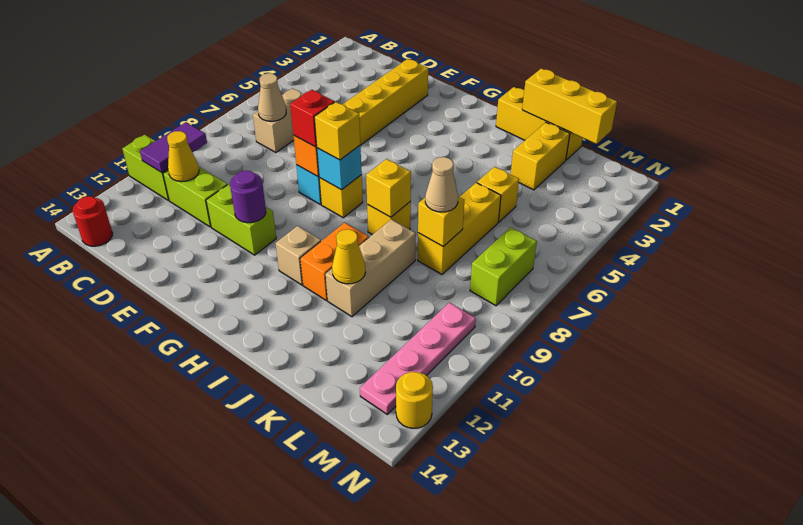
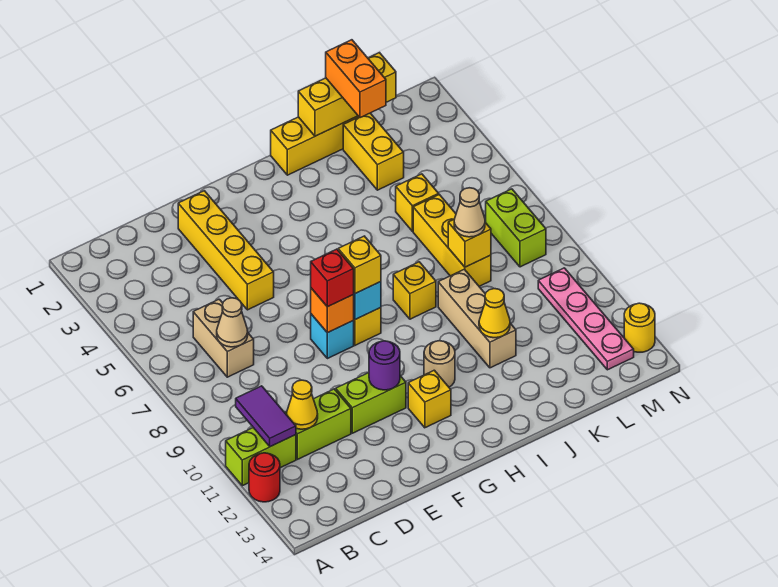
red 1x1 round brick [73,196,113,246] -> red 1x1 round brick moved to [249,453,280,502]
tan 1x1 brick [276,226,321,285] -> tan 1x1 round brick [424,341,455,387]
yellow 1x1 brick [366,159,411,217] -> yellow 1x1 brick moved to [408,370,451,428]
orange 1x2 brick [300,223,369,301] -> orange 1x2 brick moved to [326,40,386,118]

